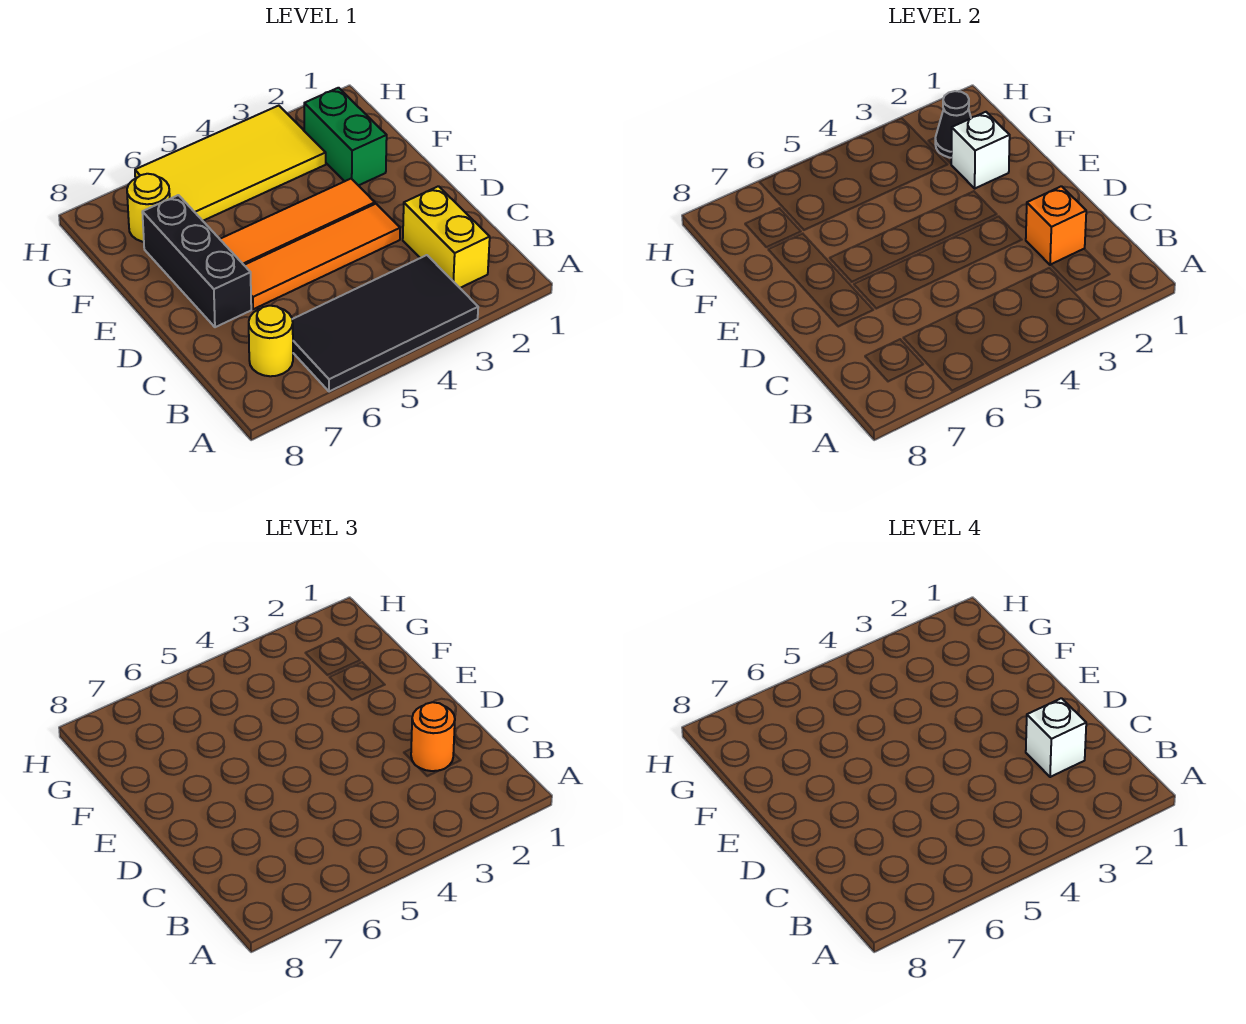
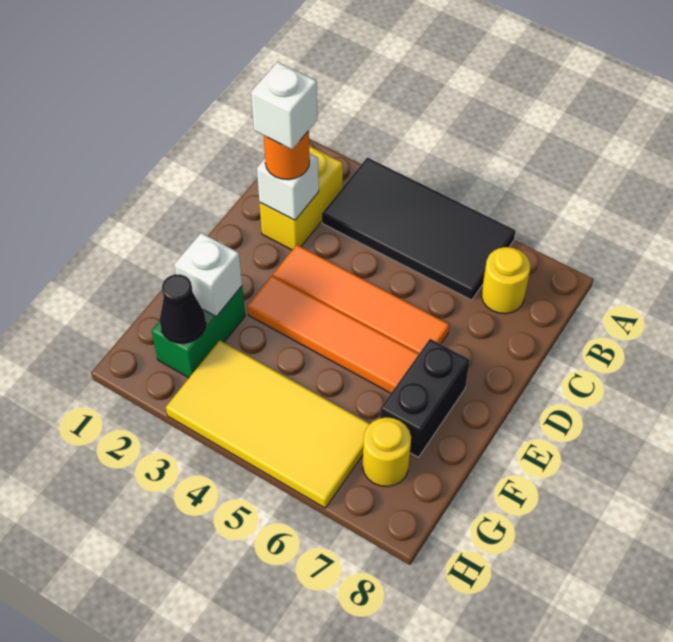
orange 1x1 brick [1026,186,1086,265] -> white 1x1 brick [257,153,319,220]
black 1x3 brick [142,195,251,327] -> black 1x2 brick [380,339,470,457]

